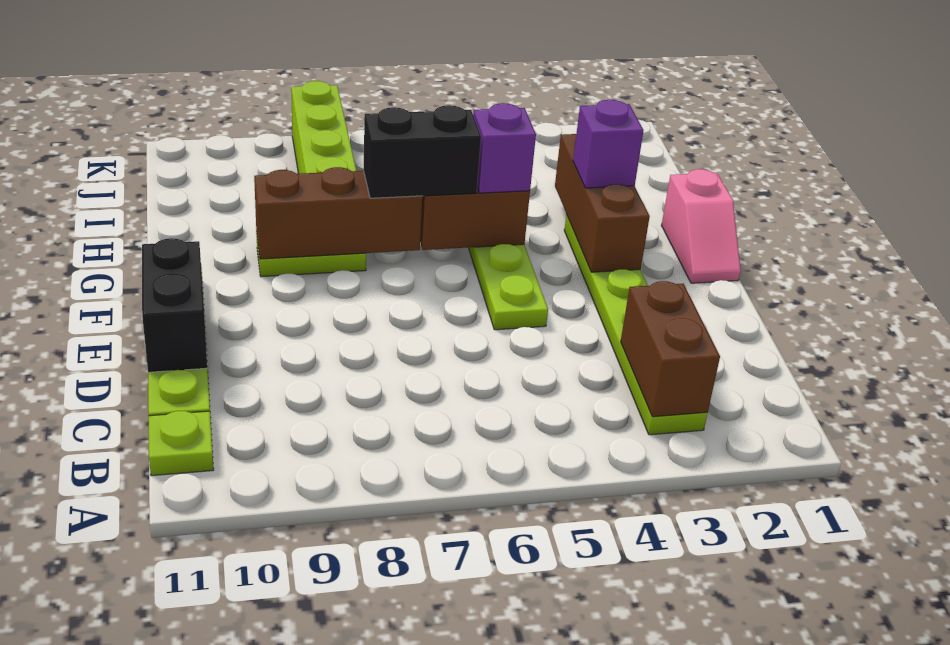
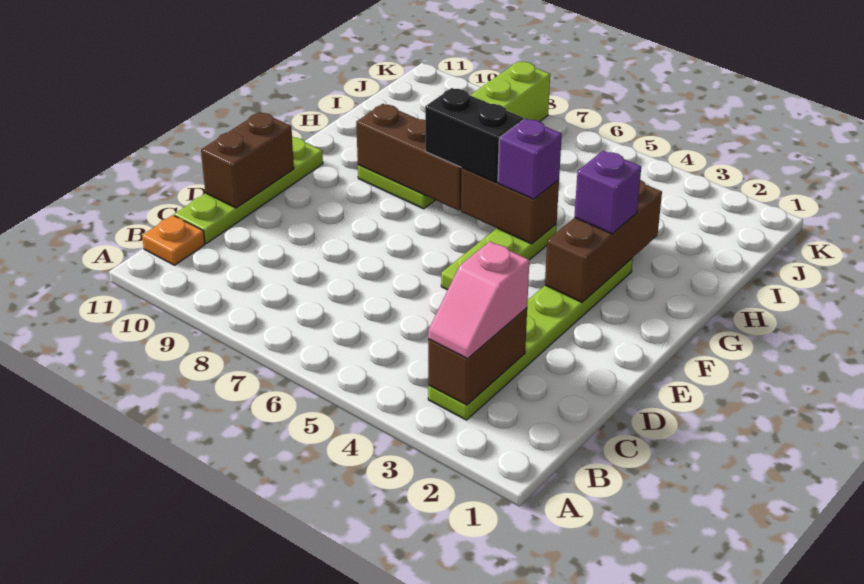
lime 1x1 plate [149,411,214,476] -> orange 1x1 plate [142,215,205,265]
black 1x2 brick [142,238,207,372] -> brown 1x2 brick [201,112,294,208]
pink 1x2 slope [661,169,741,283] -> pink 1x2 slope moved to [428,242,529,359]

